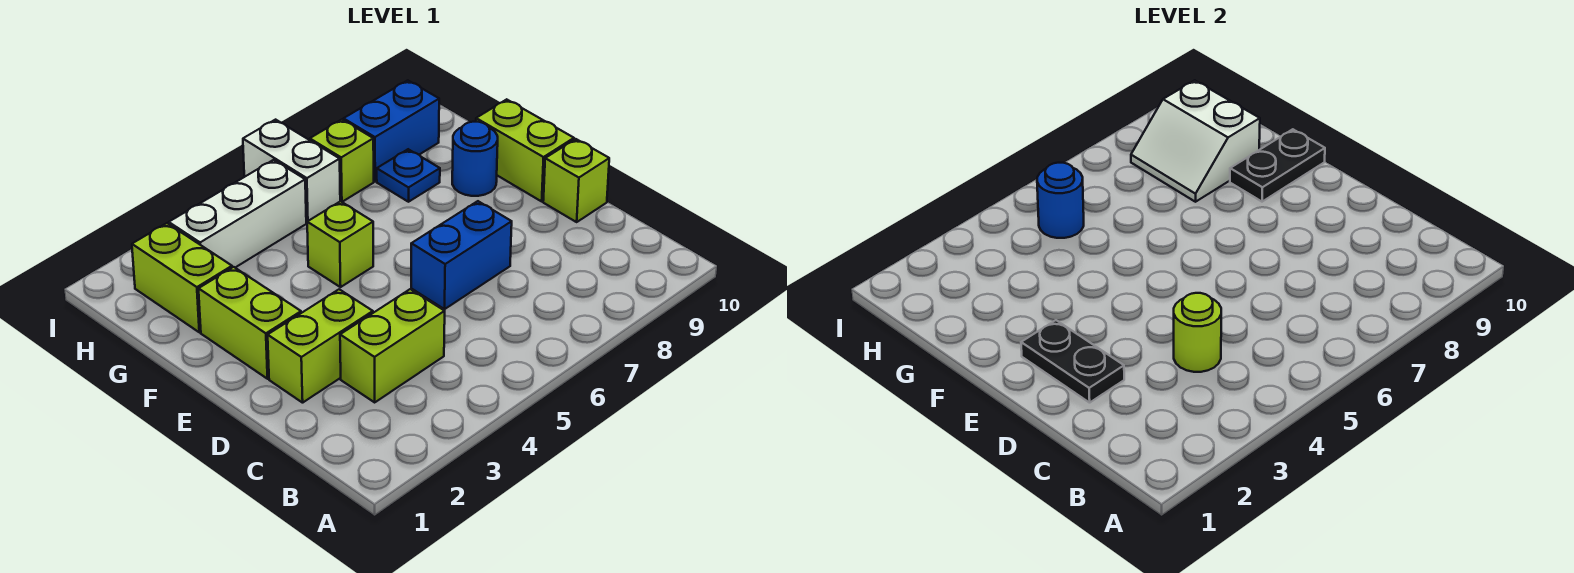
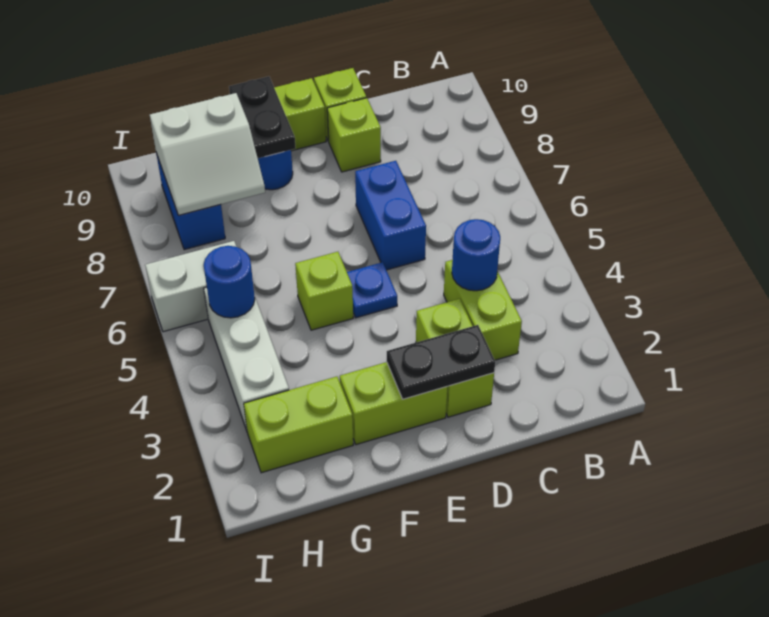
lime 1x1 round brick [1174,293,1221,372] -> blue 1x1 round brick [452,219,500,291]
blue 1x1 plate [377,149,440,202] -> blue 1x1 plate moved to [347,262,397,318]
lime 1x1 brick [310,120,374,202] -> lime 1x1 brick moved to [327,98,381,172]

